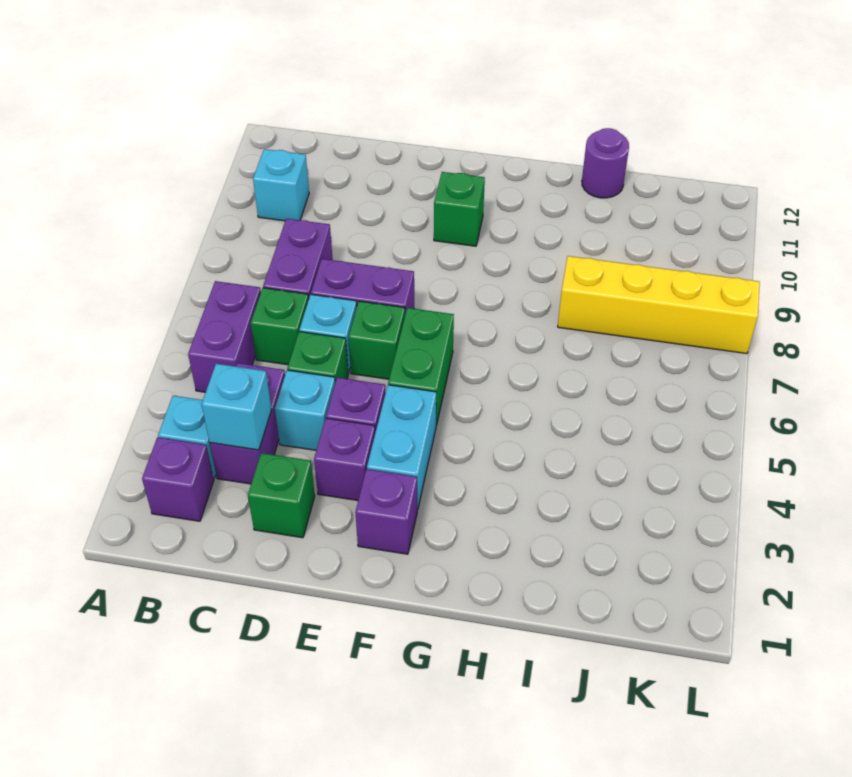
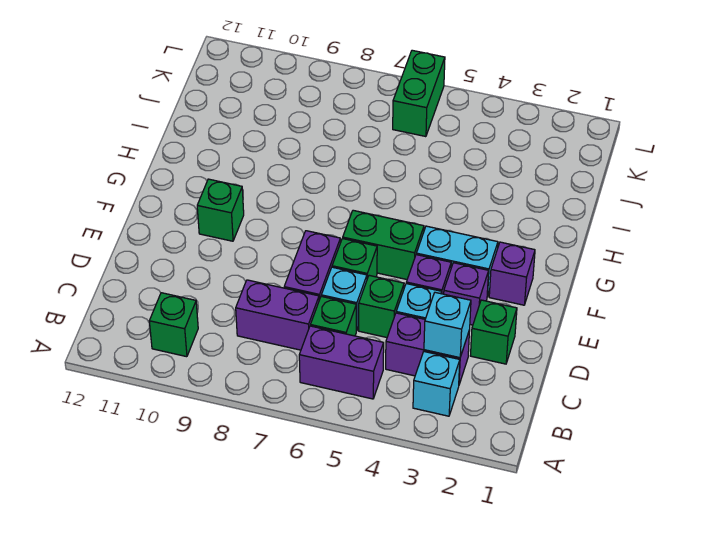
purple 1x1 brick [142,437,214,521] -> none
cyan 1x1 brick [253,149,309,221] -> green 1x1 brick [149,293,198,357]
yellow 1x4 brick [558,256,760,354] -> none
purple 1x1 round brick [582,128,629,198] -> none
none -> green 1x2 brick [393,50,445,137]

